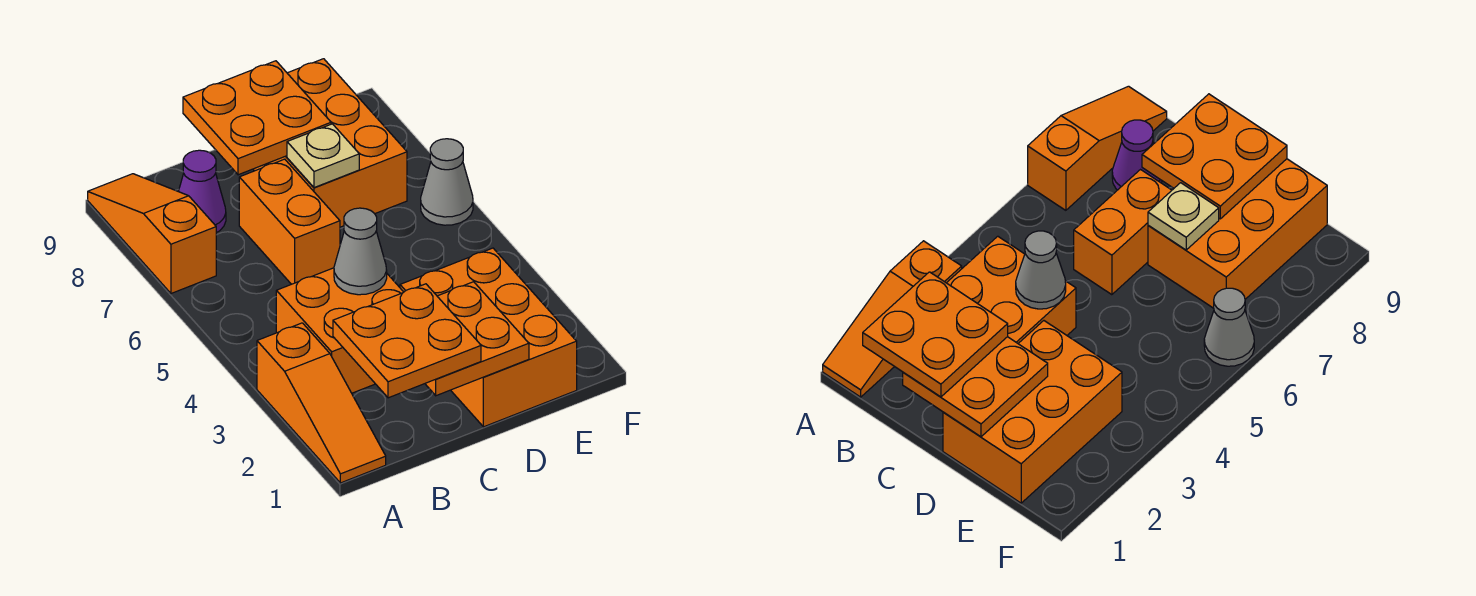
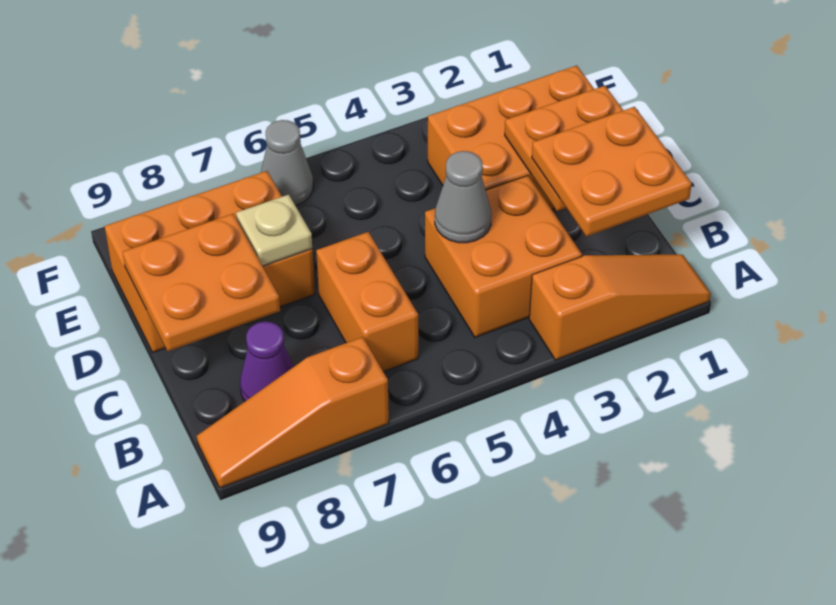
orange 1x2 brick [239,159,340,284] -> orange 1x2 brick turned to [316,232,418,372]

